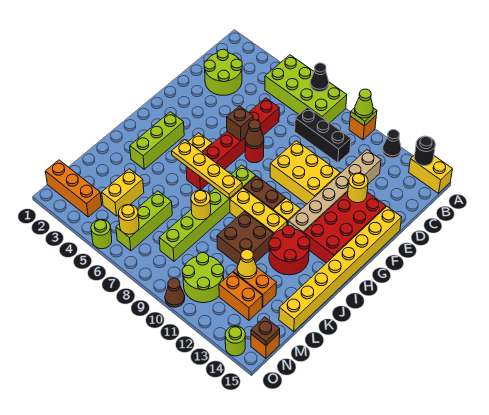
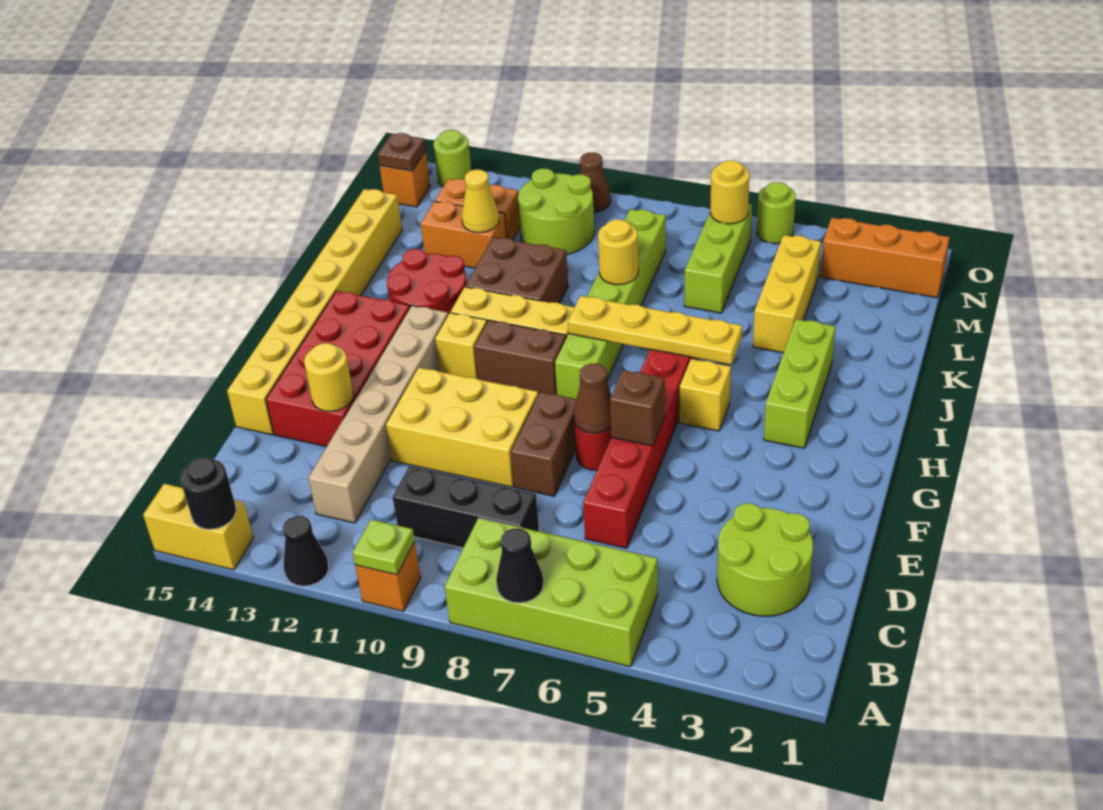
lime 1x1 cone [355,89,373,118] -> none
none -> brown 1x2 brick [511,392,577,496]
yellow 1x2 brick [102,169,144,216] -> yellow 1x3 brick [753,235,821,353]

